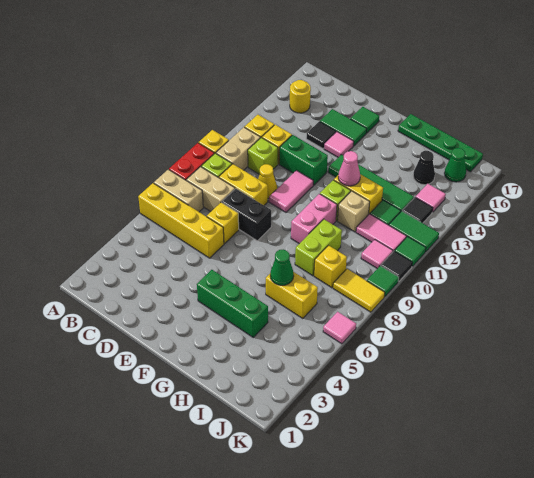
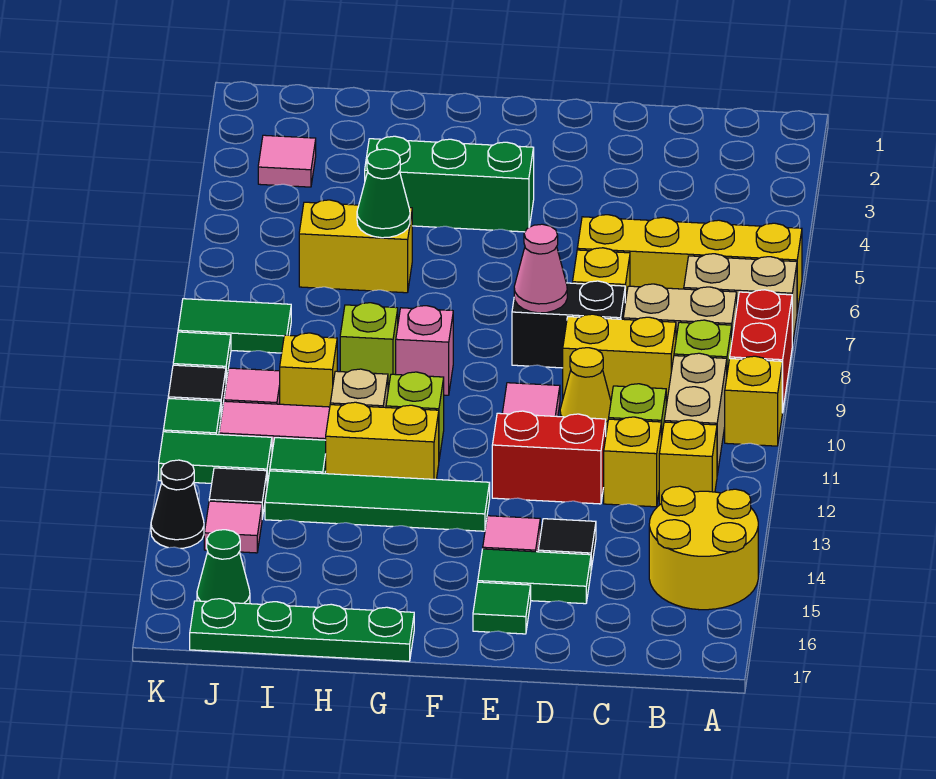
yellow 1x1 round brick [290,80,311,113] -> yellow 2x2 round brick [649,486,758,610]
green 1x2 brick [279,135,328,185] -> red 1x2 brick [492,411,606,504]
pink 1x2 brick [291,194,337,244] -> pink 1x1 brick [396,306,453,395]
pink 1x1 cone [338,151,360,186] -> pink 1x1 cone moved to [514,224,567,313]
lime 1x2 brick [295,219,342,276] -> lime 1x1 brick [340,303,398,389]
yellow 1x1 brick [314,245,347,288] -> yellow 1x1 brick moved to [280,333,337,407]
black 1x1 cone [413,151,435,185] -> black 1x1 cone moved to [151,460,204,548]
yellow 1x2 tile [333,269,385,312] -> green 1x2 tile [178,299,291,353]
pink 1x1 tile [323,312,356,344] -> pink 1x1 tile moved to [258,135,316,187]

